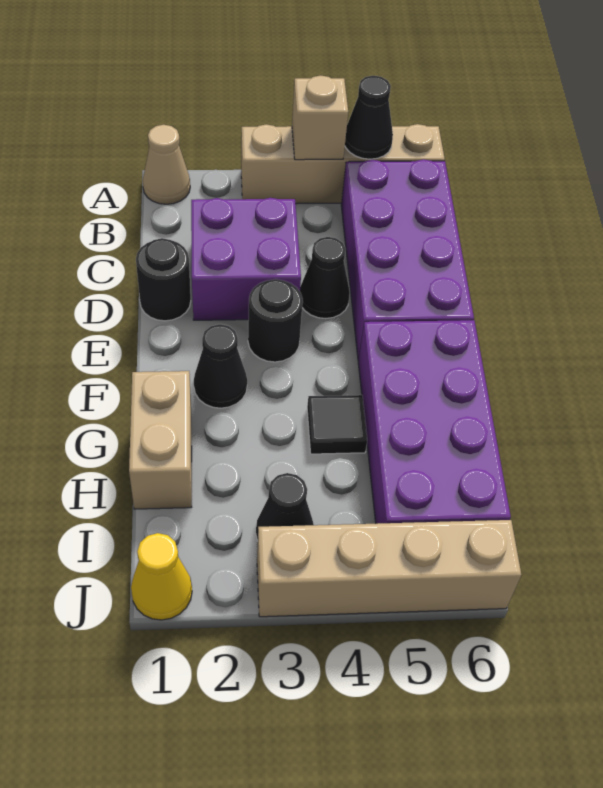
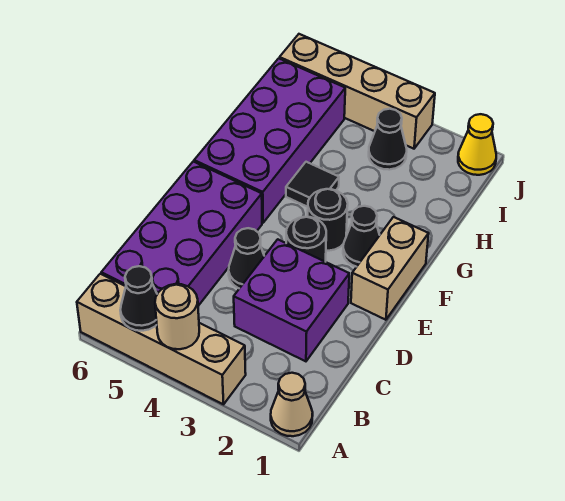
tan 1x1 brick [292,76,348,160] -> tan 1x1 round brick [155,284,199,349]
black 1x1 round brick [136,238,191,321] -> black 1x1 round brick moved to [308,189,348,251]
tan 1x2 brick [129,371,192,509] -> tan 1x2 brick moved to [351,217,429,320]

